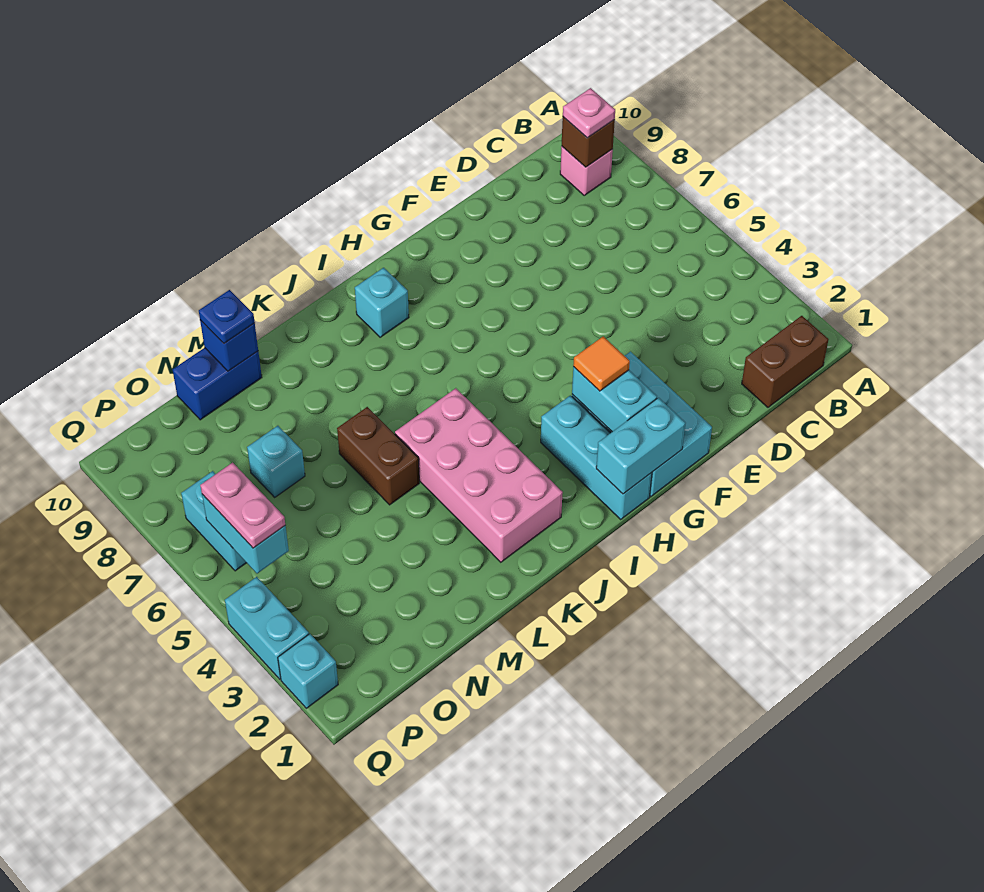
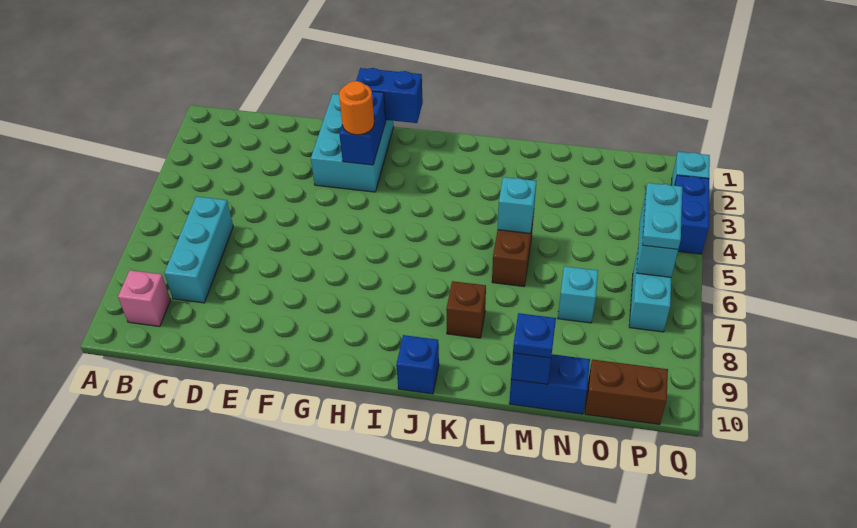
brown 1x2 brick [742,316,829,407] -> brown 1x2 brick moved to [585,359,668,425]
brown 1x1 brick [562,117,615,167] -> brown 1x1 brick moved to [446,281,486,338]
pink 1x1 plate [563,88,615,138] -> none
cyan 1x2 brick [596,398,686,494] -> blue 1x2 brick [356,68,423,123]
cyan 1x2 brick [572,367,657,432] -> blue 1x2 brick [339,91,386,165]
orange 1x1 tile [573,336,630,391] -> orange 1x1 round brick [339,81,374,135]
cyan 1x3 brick [541,395,652,519] -> cyan 1x3 brick moved to [164,196,233,303]
cyan 1x1 brick [355,268,409,337] -> cyan 1x1 brick moved to [498,177,536,233]
pink 2x4 brick [395,388,563,562] -> none
none -> blue 1x1 brick [396,335,439,394]
pink 1x2 plate [200,463,285,548] -> cyan 1x2 plate [642,183,682,249]
cyan 1x2 brick [225,577,309,679] -> blue 1x2 brick [675,175,709,254]

